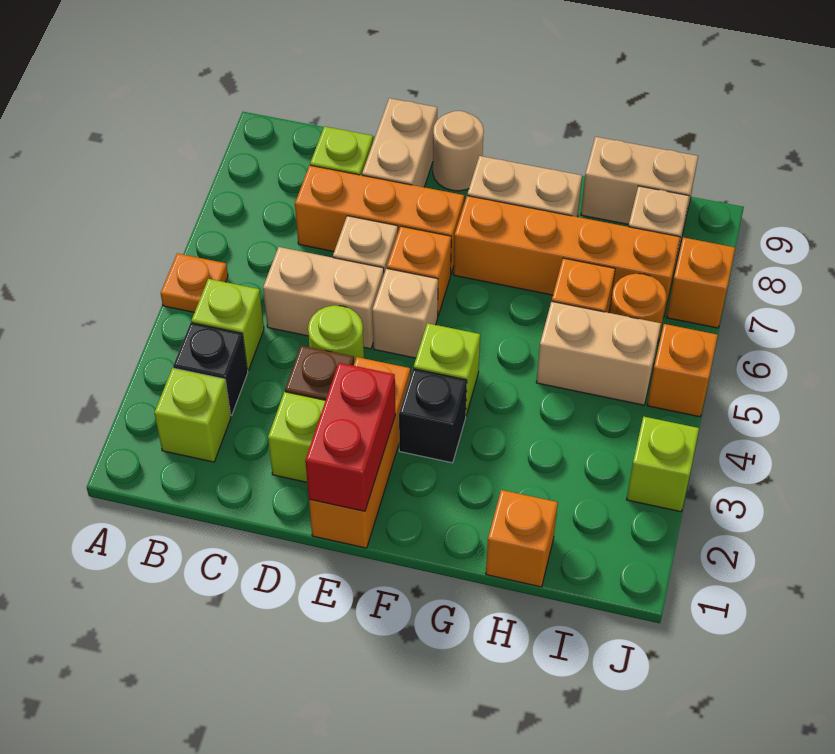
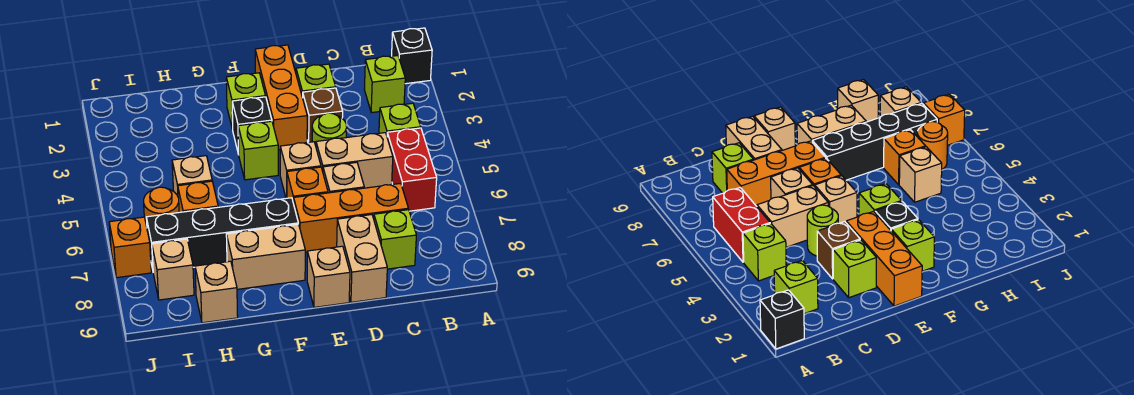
orange 1x1 plate [161,253,228,312] -> none
black 1x1 brick [173,323,248,416] -> black 1x1 brick moved to [392,28,432,84]
red 1x2 brick [305,363,395,511] -> red 1x2 brick moved to [387,128,437,211]
tan 1x1 round brick [433,111,484,191] -> tan 1x1 brick [307,246,350,307]
orange 1x4 brick [454,196,680,317] -> black 1x4 brick [146,198,298,269]
orange 1x1 brick [486,490,558,587] -> none
tan 1x2 brick [536,301,661,405] -> tan 1x1 brick [172,156,212,196]
tan 1x2 brick [581,137,698,230] -> tan 1x1 brick [195,261,238,323]
lime 1x1 brick [626,417,699,512] -> lime 1x1 brick moved to [226,73,266,130]
orange 1x1 brick [647,324,718,417] -> none

